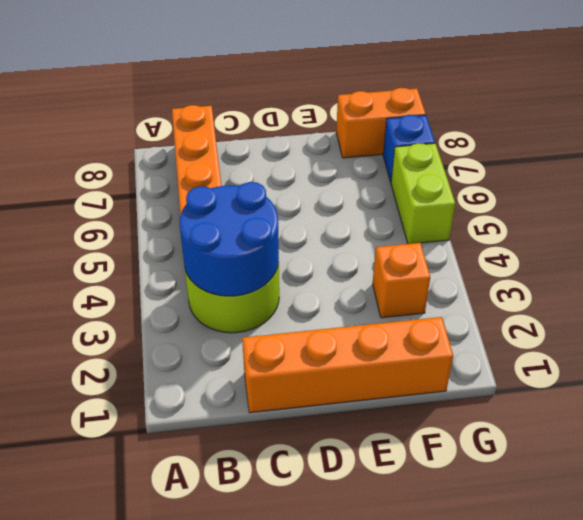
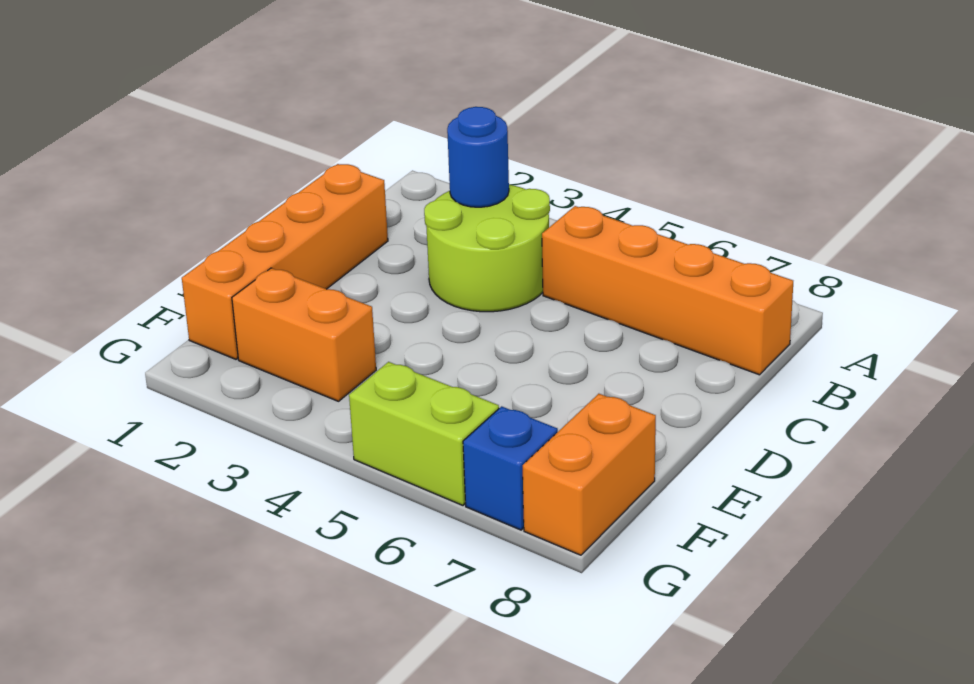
blue 2x2 round brick [180,182,279,296] -> blue 1x1 round brick [447,107,509,207]
orange 1x1 brick [373,243,430,318] -> orange 1x2 brick [232,268,376,401]

